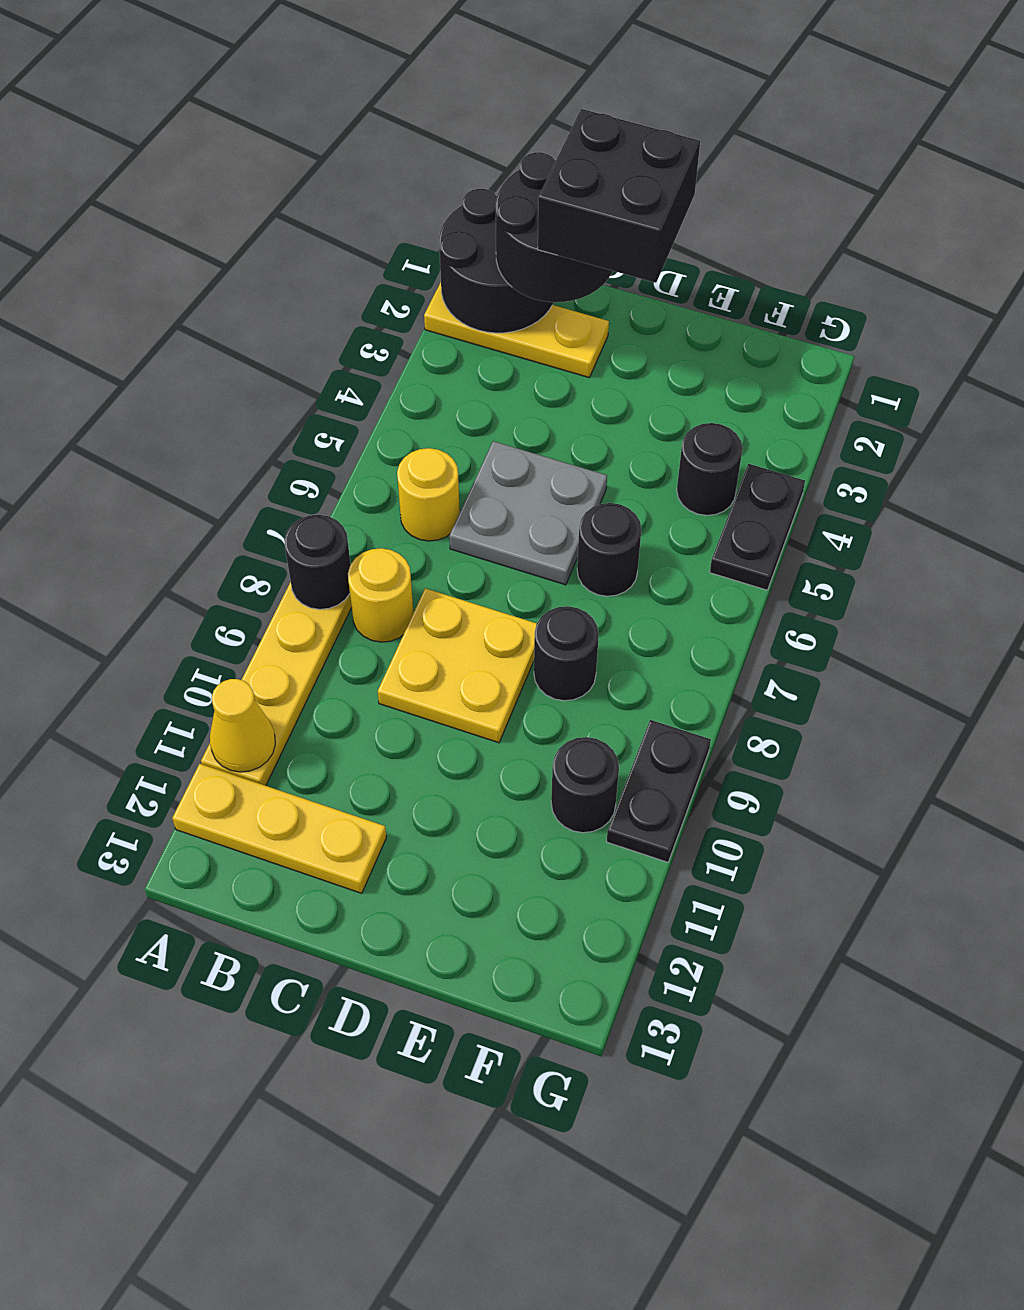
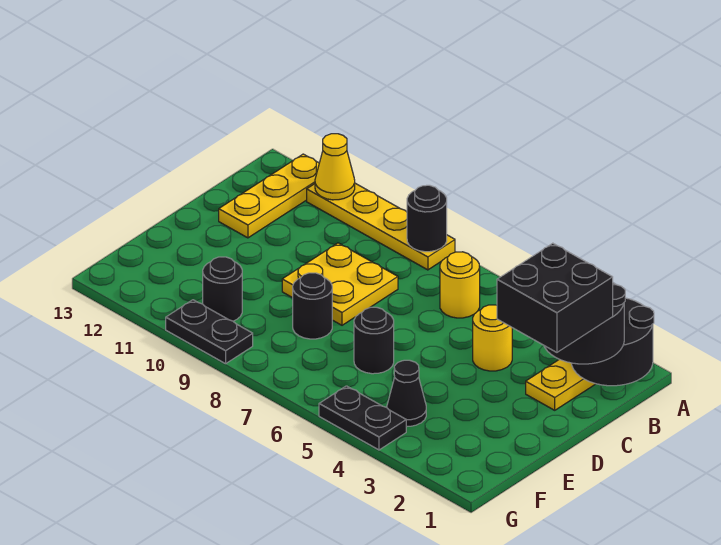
yellow 1x1 round brick [348,548,414,642] -> yellow 1x1 round brick moved to [473,305,512,371]
grey 2x2 plate [449,441,607,585] -> none
black 1x1 round brick [677,423,743,515] -> black 1x1 cone [387,360,426,427]

